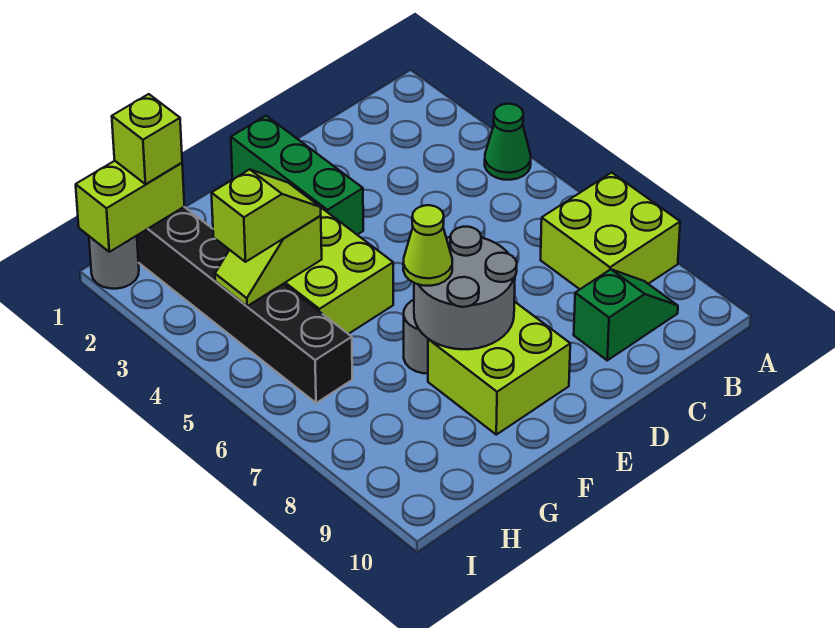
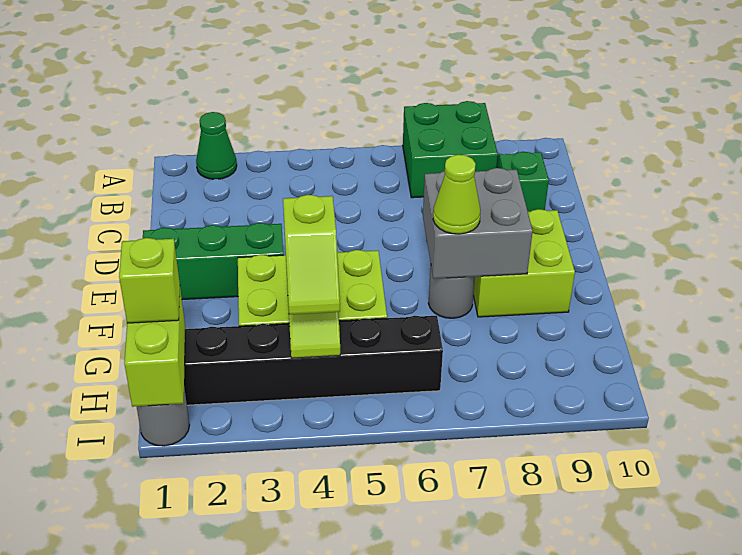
green 1x1 cone [485,104,531,180] -> green 1x1 cone moved to [196,112,237,179]
lime 2x2 brick [541,173,680,289] -> green 2x2 brick [403,101,498,198]
grey 2x2 round brick [414,227,517,349] -> grey 2x2 brick [423,168,533,279]
lime 1x2 slope [212,169,321,262] -> lime 1x2 slope turned to [283,195,340,315]

